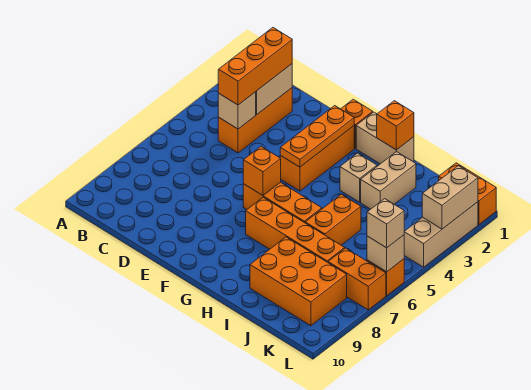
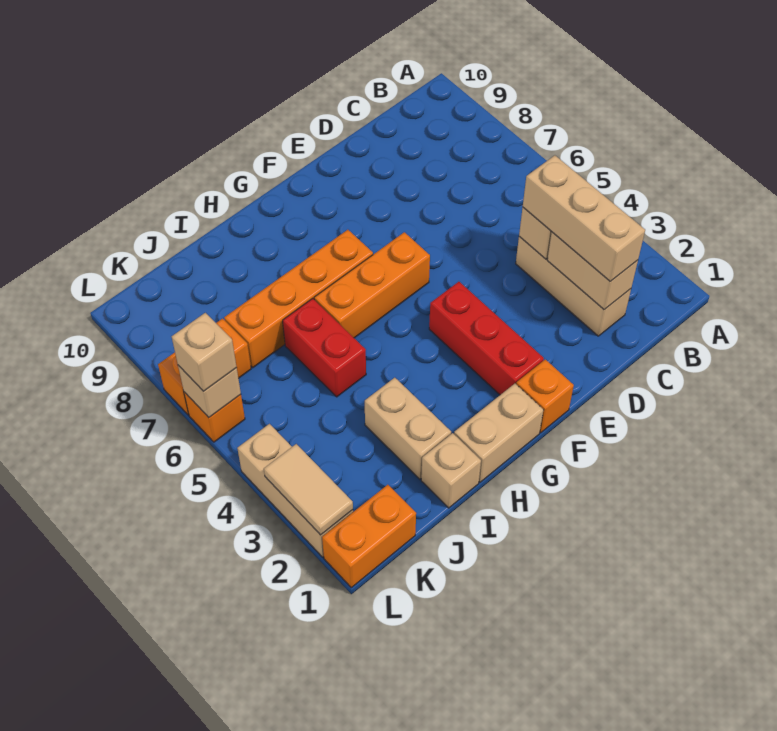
orange 1x3 brick [218,88,292,153] -> tan 1x3 brick [516,237,631,336]
orange 1x3 brick [218,28,292,105] -> tan 1x3 brick [523,155,645,281]
orange 1x3 brick [280,126,354,191] -> red 1x3 brick [429,282,544,395]
orange 1x3 plate [280,106,354,167] -> none
orange 1x1 brick [243,147,281,195] -> none
orange 1x1 brick [377,101,414,150] -> none
tan 1x1 brick [340,153,377,202] -> tan 1x1 brick moved to [421,433,481,508]
orange 1x2 brick [305,194,361,245] -> red 1x2 brick [283,298,366,397]
orange 2x3 brick [250,237,347,326] -> none
tan 1x2 brick [422,166,478,229] -> tan 1x2 tile [264,444,353,535]

